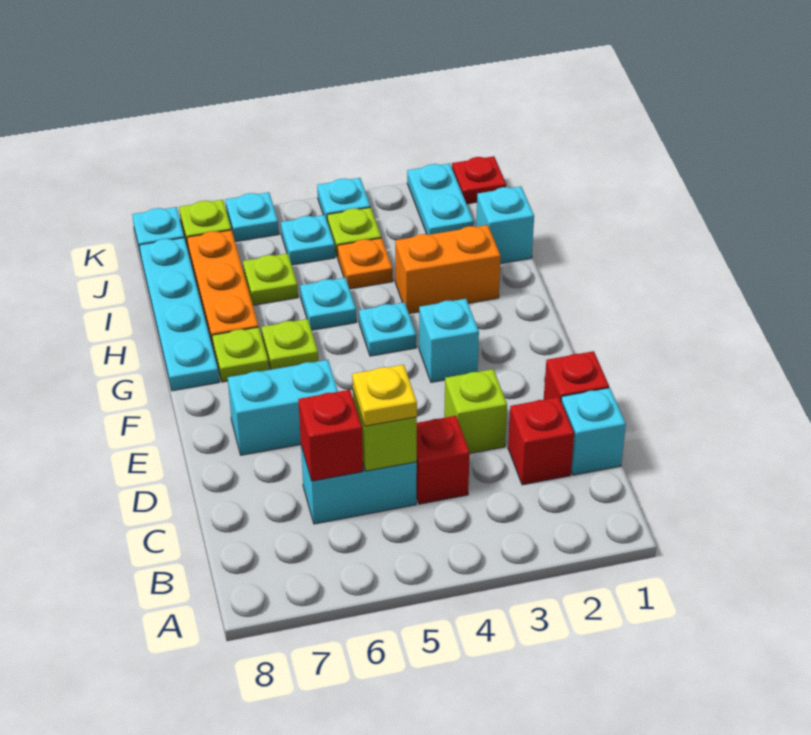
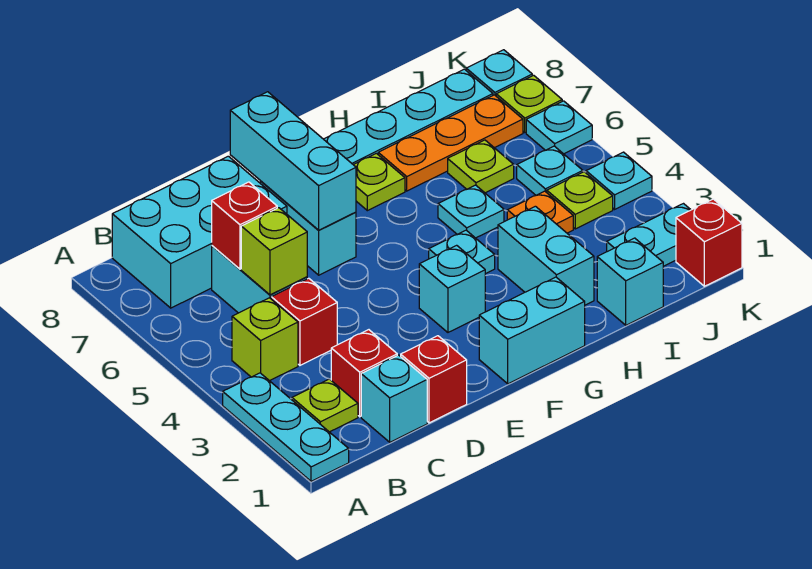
none -> cyan 1x3 plate [223,373,349,481]
none -> cyan 2x3 brick [112,156,287,308]
yellow 1x1 plate [352,365,417,426] -> none
lime 1x1 brick [444,369,507,453] -> lime 1x1 brick moved to [232,298,298,381]
none -> cyan 1x3 brick [230,92,356,230]
none -> cyan 1x2 brick [479,277,585,384]
lime 1x1 plate [261,319,318,370] -> lime 1x1 plate moved to [292,379,358,432]
orange 1x2 brick [395,225,501,314] -> cyan 1x2 brick [498,206,594,305]
red 1x1 plate [452,156,506,204] -> red 1x1 brick [676,199,742,286]

